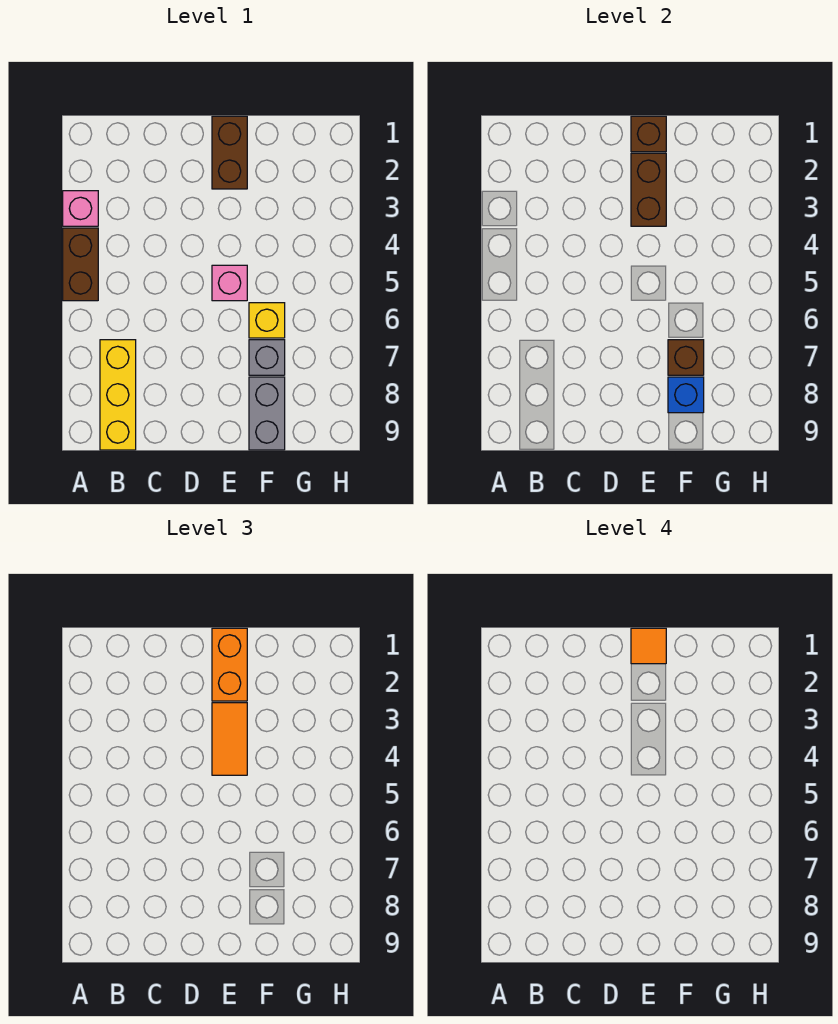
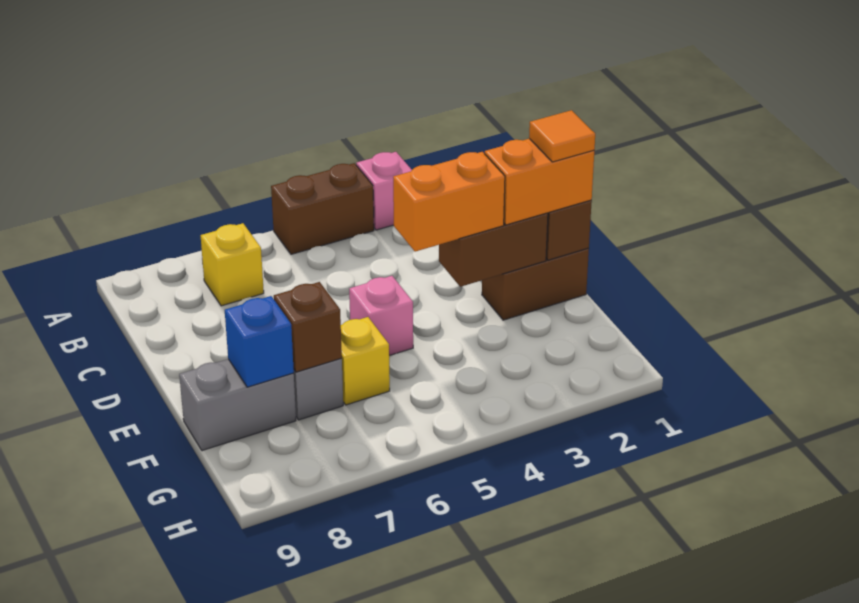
yellow 1x3 brick [100,340,136,450] -> yellow 1x1 brick [201,223,264,306]
orange 1x2 tile [212,703,247,775] -> orange 1x2 brick [393,152,505,252]

